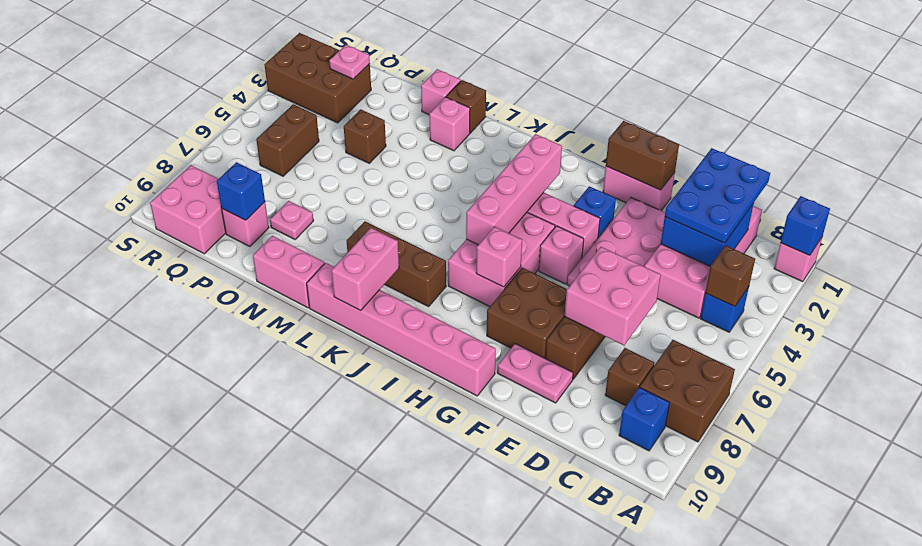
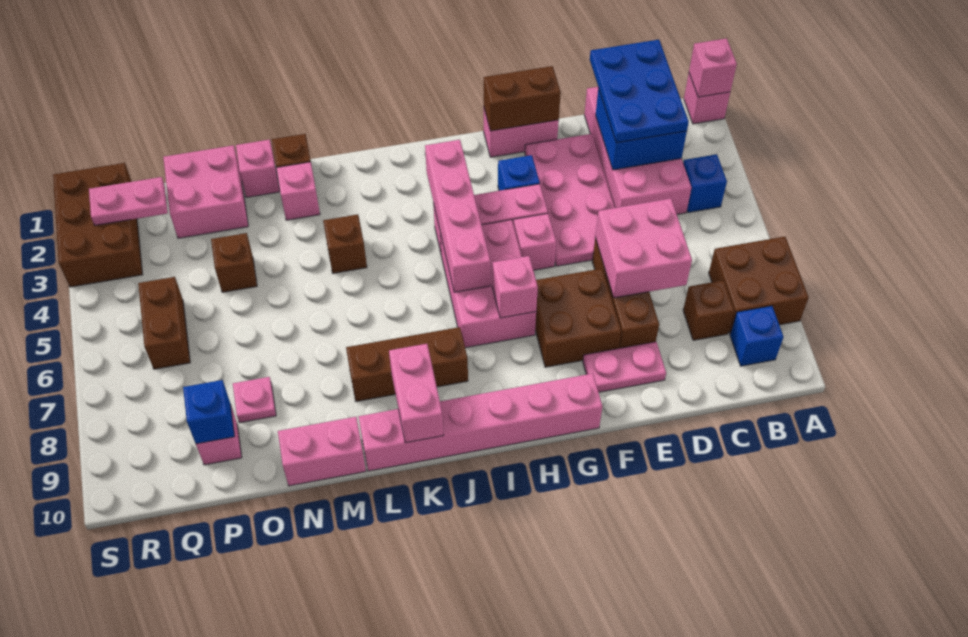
blue 1x1 brick [780,196,830,255] -> pink 1x1 brick [689,38,737,97]
brown 1x1 brick [705,245,755,307] -> brown 1x1 brick moved to [323,214,367,273]
brown 2x3 brick [265,33,371,123] -> brown 2x3 brick turned to [53,163,143,287]
pink 1x1 plate [329,45,370,79] -> pink 1x2 plate [89,177,168,225]
pink 2x2 brick [150,165,226,254] -> pink 2x2 brick moved to [163,145,248,238]

